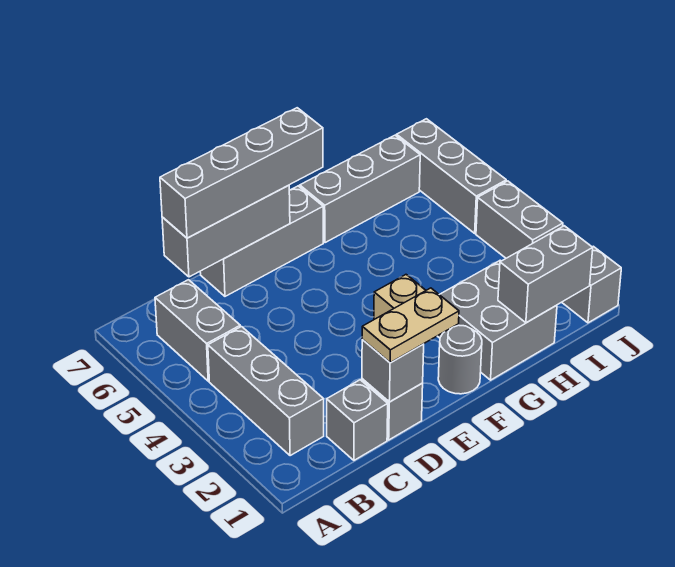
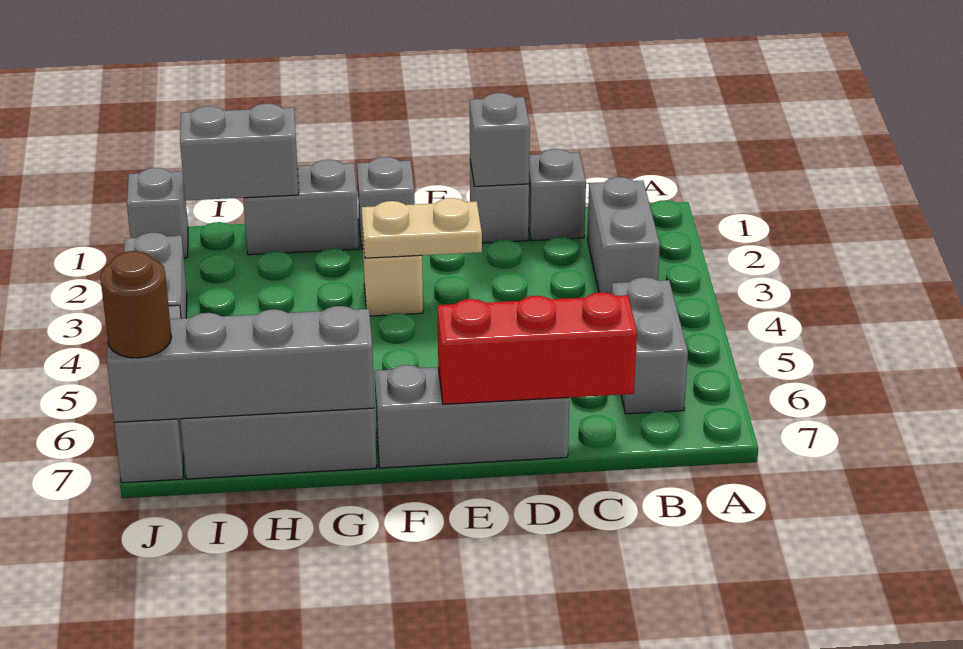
grey 1x3 brick [208,327,324,456] -> grey 1x2 brick [587,177,660,294]
grey 1x3 brick [162,185,290,277] -> red 1x3 brick [437,292,637,404]
grey 1x4 brick [160,108,323,238] -> grey 1x4 brick moved to [107,306,374,422]
tan 1x2 plate [362,288,459,363] -> tan 1x2 plate moved to [362,198,482,258]
grey 1x1 round brick [438,325,482,394] -> grey 1x1 brick [357,157,415,249]
grey 2x2 brick [438,260,557,380] -> grey 1x2 brick [244,160,359,255]
none -> brown 1x1 round brick [100,251,171,358]

